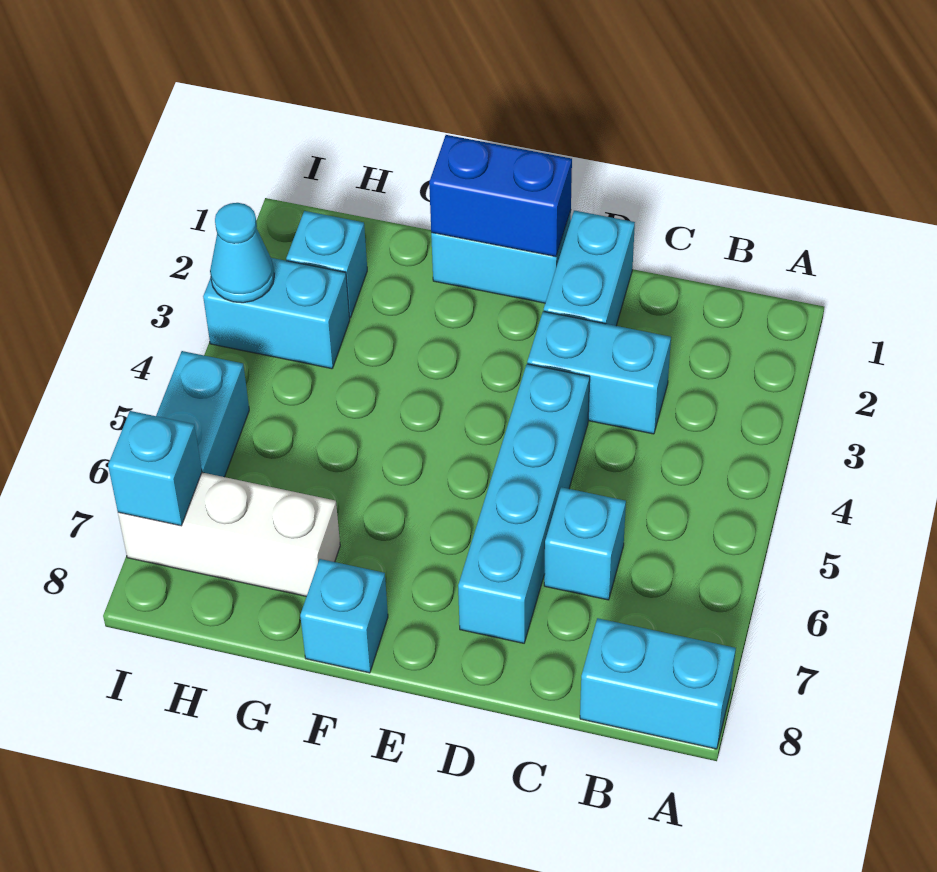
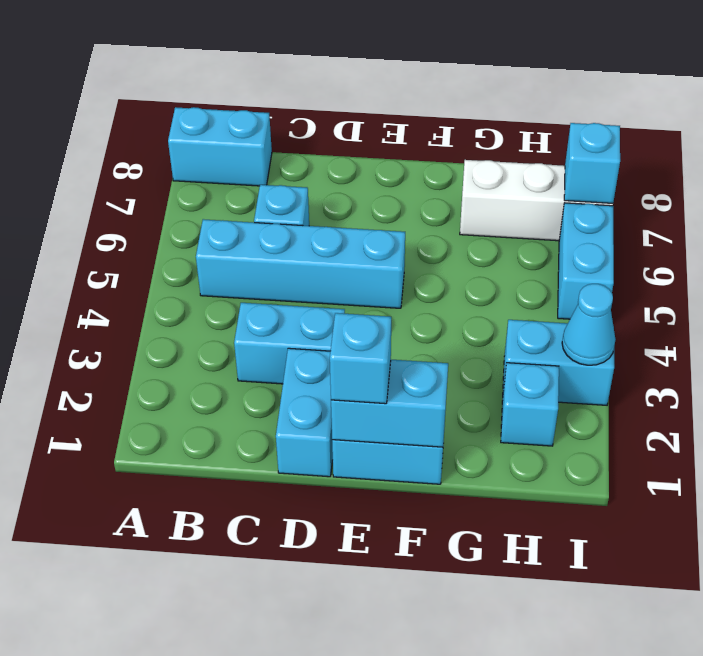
cyan 1x4 brick [458,364,590,643] -> cyan 1x4 brick turned to [196,219,405,308]
blue 1x2 brick [429,135,572,257] -> cyan 1x2 brick [331,360,448,447]
cyan 1x1 brick [300,559,388,673] -> cyan 1x1 brick moved to [330,313,391,404]

